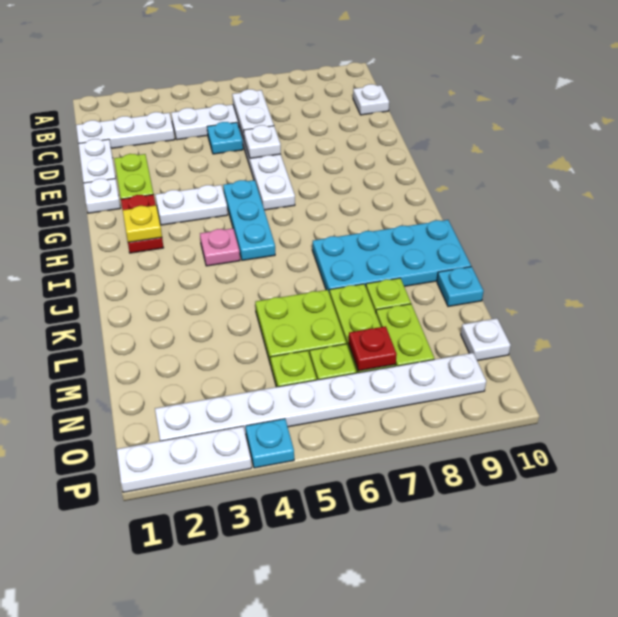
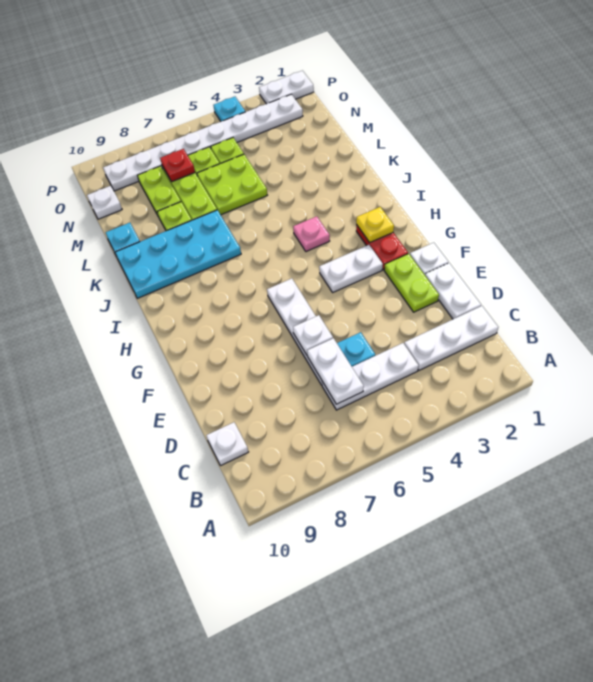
cyan 1x3 plate [223,180,275,260] -> none
white 1x3 plate [117,426,252,492] -> white 1x2 plate [259,71,314,104]

